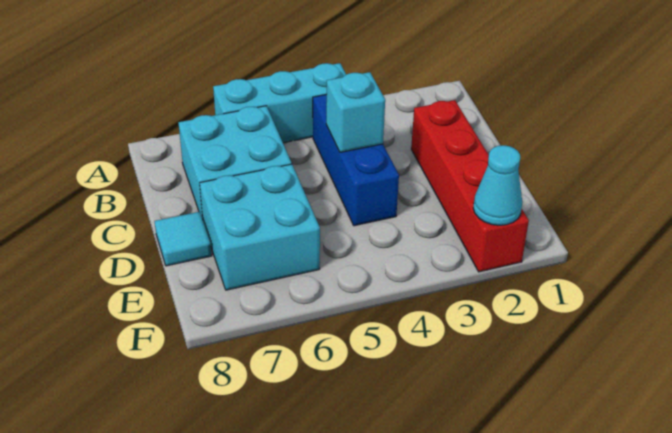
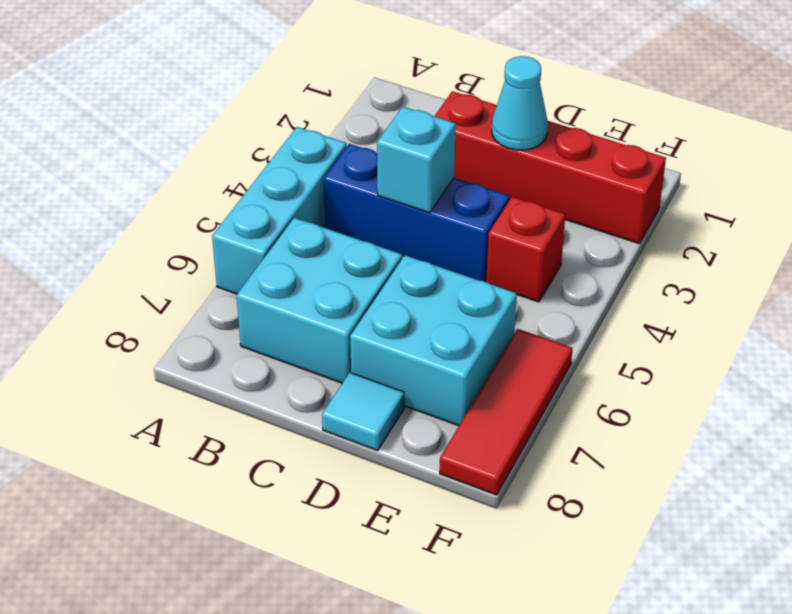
none -> red 1x1 brick [486,197,565,302]
cyan 1x1 cone [473,145,522,225] -> cyan 1x1 cone moved to [492,56,548,150]
none -> red 1x3 tile [440,329,572,495]

